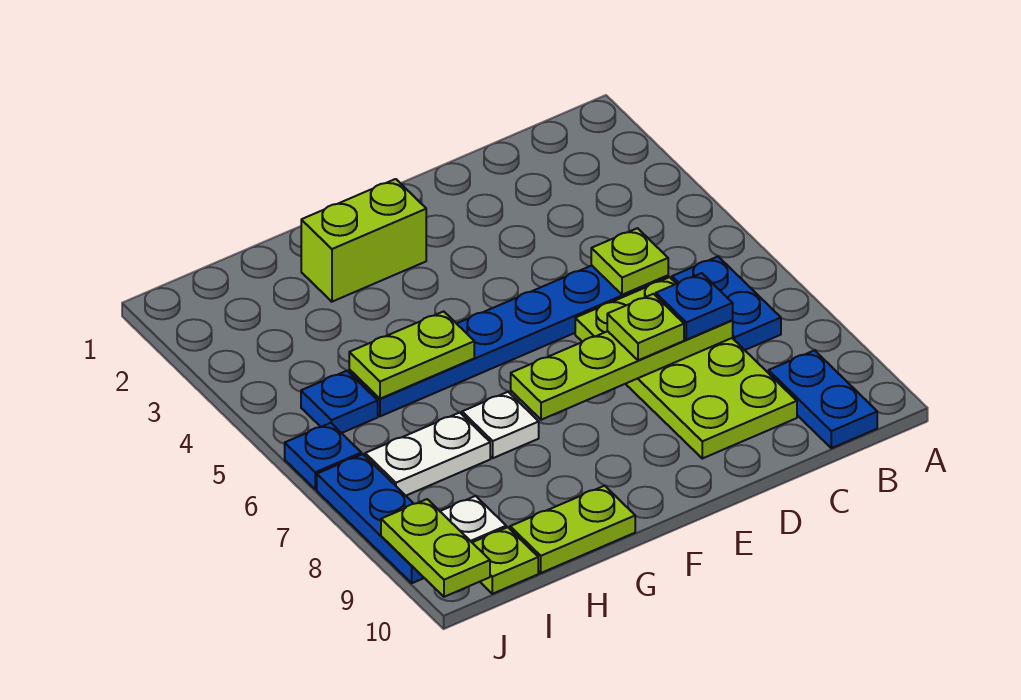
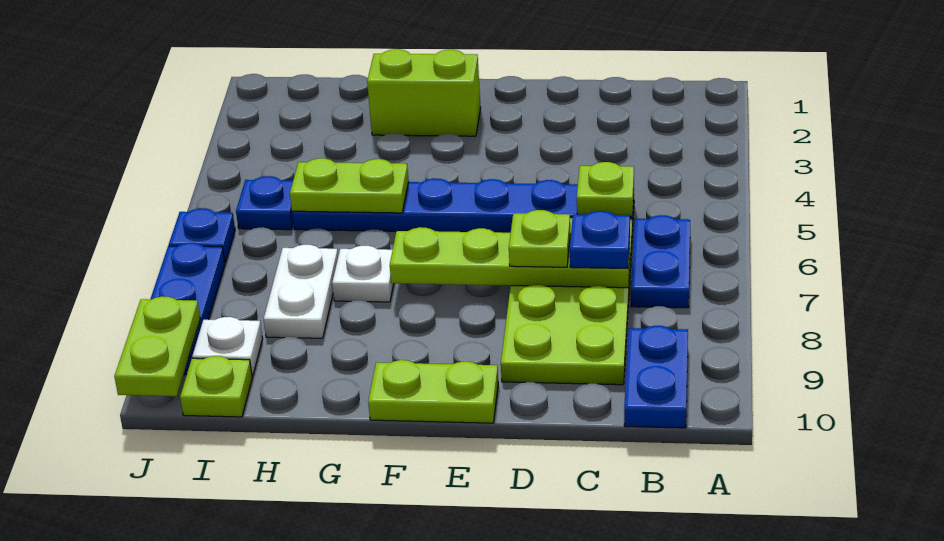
lime 1x2 plate [510,486,635,573] -> lime 1x2 plate moved to [368,360,498,423]
white 1x2 plate [365,413,490,496] -> white 1x2 plate turned to [264,245,338,338]

